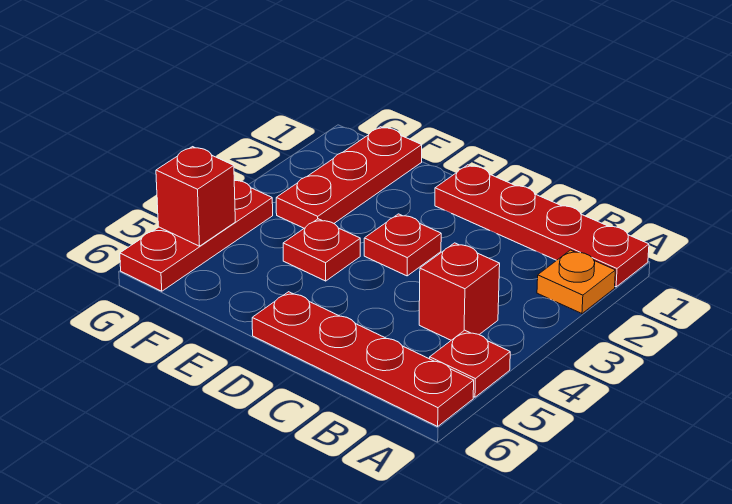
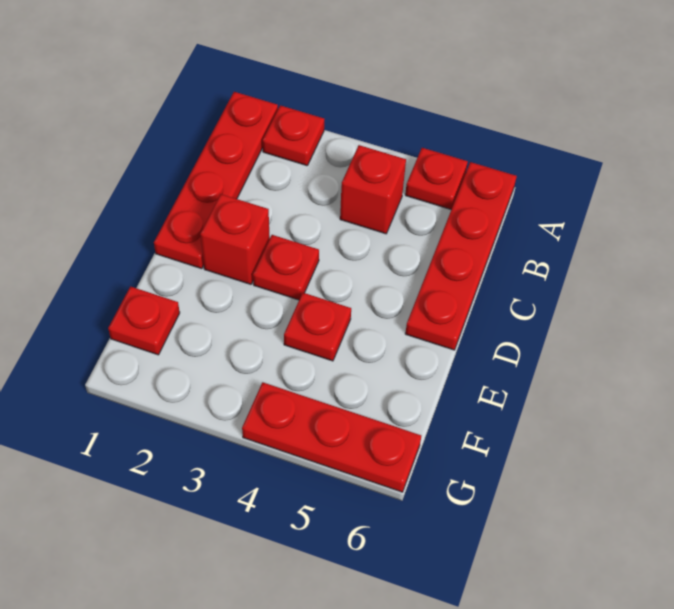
orange 1x1 plate [537,250,615,314] -> red 1x1 plate [263,105,324,166]
red 1x3 plate [276,127,422,228] -> red 1x1 plate [108,287,180,355]
red 1x1 brick [156,147,235,246] -> red 1x1 brick moved to [200,194,270,284]

